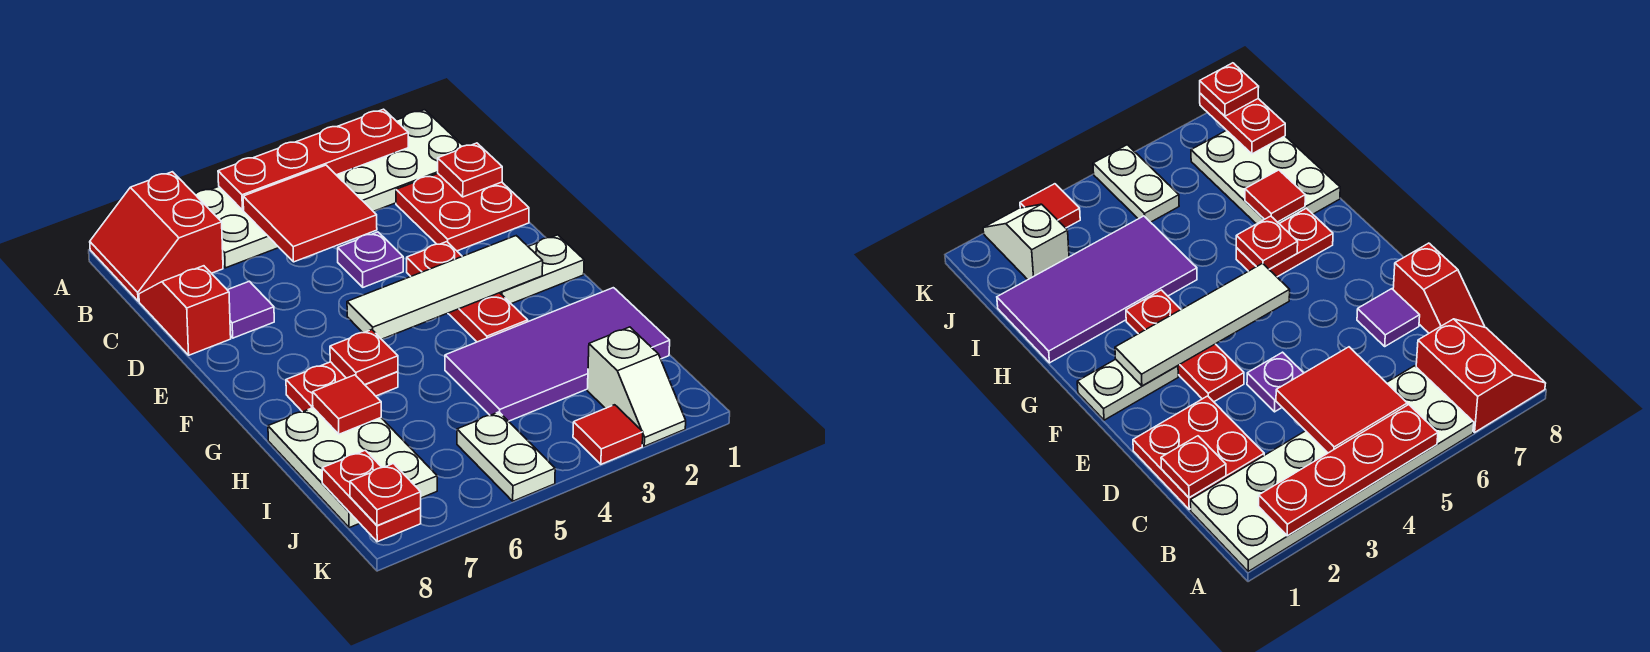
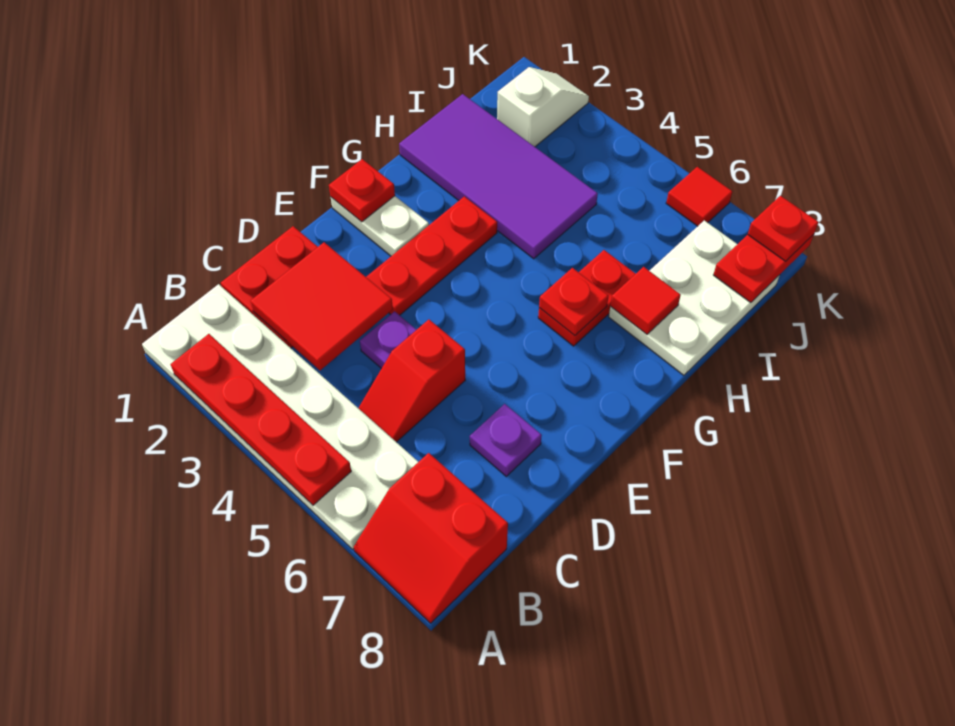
red 2x2 slope [90,172,223,301] -> red 2x2 slope turned to [354,453,508,623]
red 2x2 tile [243,165,377,262] -> red 2x2 tile moved to [250,242,393,370]
red 1x1 plate [438,143,502,197] -> red 1x1 plate moved to [329,159,395,222]
red 1x2 slope [139,266,231,355] -> red 1x2 slope moved to [359,320,465,442]
purple 1x1 tile [228,281,274,338] -> purple 1x1 plate [470,404,542,476]
white 1x4 tile [347,236,543,339] -> none
red 1x2 plate [286,362,398,412] -> red 1x2 plate turned to [538,250,635,346]
white 1x2 plate [457,412,555,501] -> none
red 1x1 tile [573,405,643,464] -> red 1x1 tile moved to [666,167,732,226]

